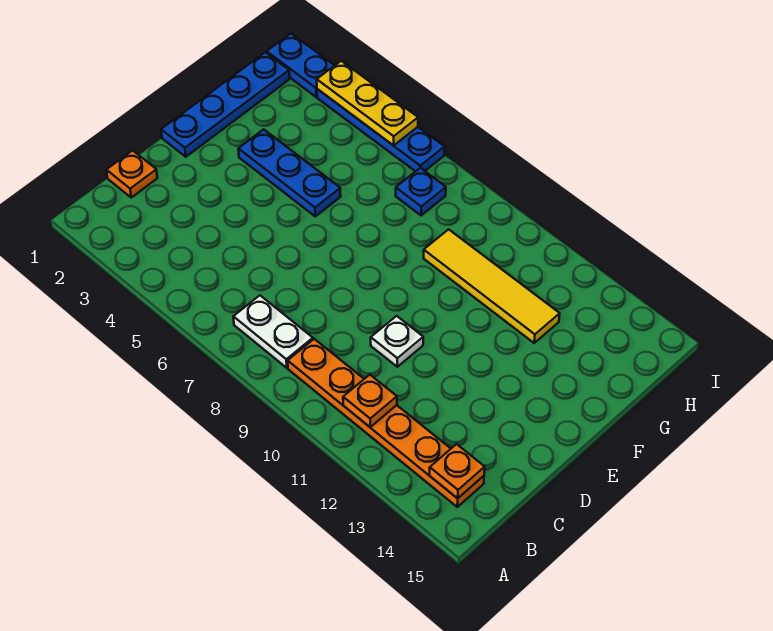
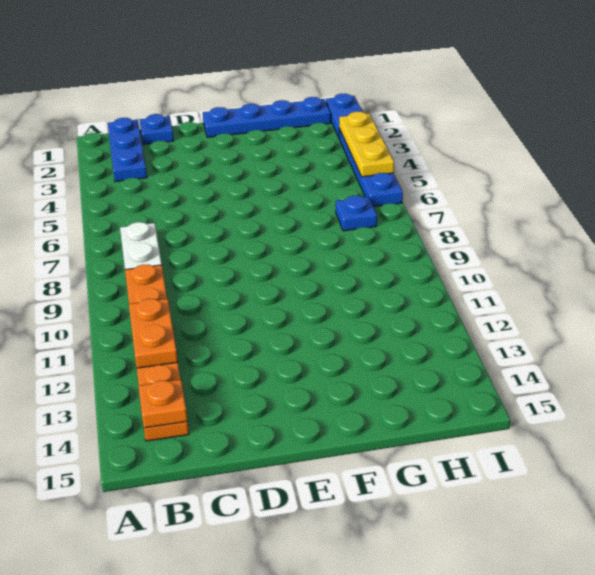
orange 1x1 plate [343,375,397,427] -> orange 1x2 plate [129,299,178,368]
orange 1x1 plate [106,150,157,198] -> blue 1x1 plate [139,114,174,145]
white 1x1 plate [371,316,423,367] -> none
blue 1x3 plate [238,129,341,216] -> blue 1x3 plate moved to [108,118,147,182]
yellow 1x4 tile [424,229,560,343] -> none

